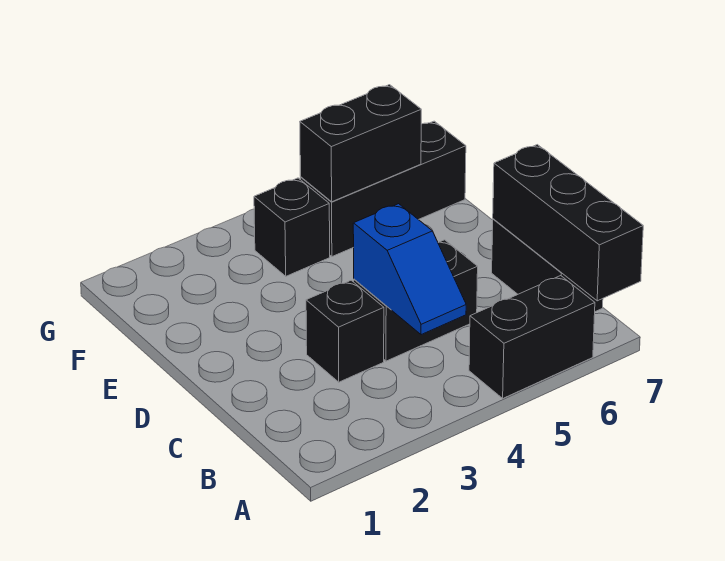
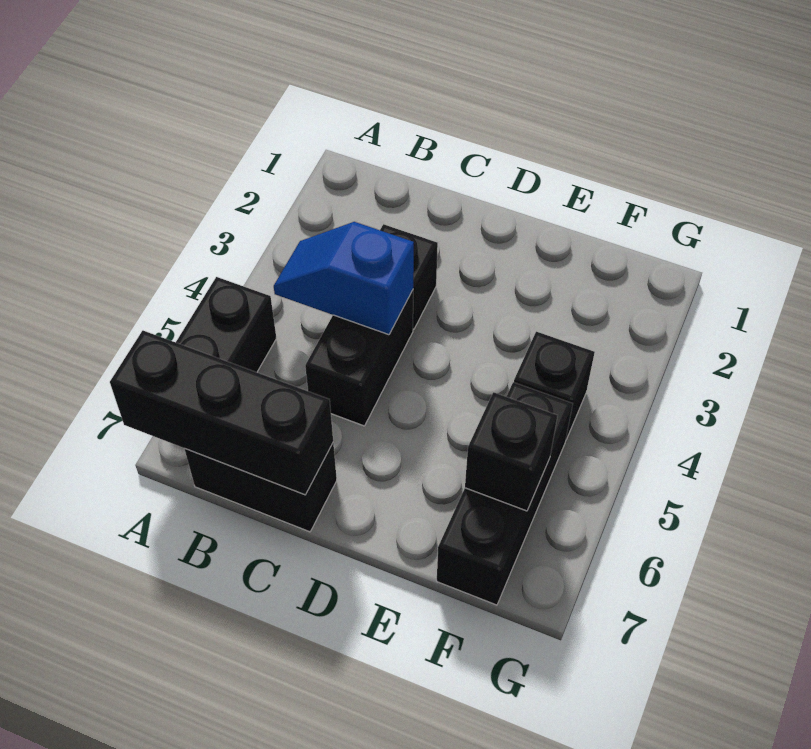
black 1x2 brick [300,85,421,202] -> black 1x1 brick [465,392,558,511]

